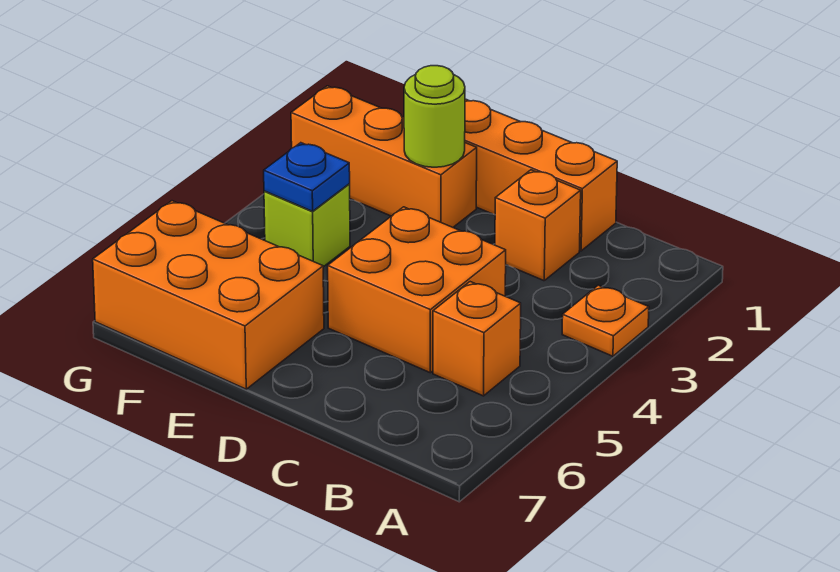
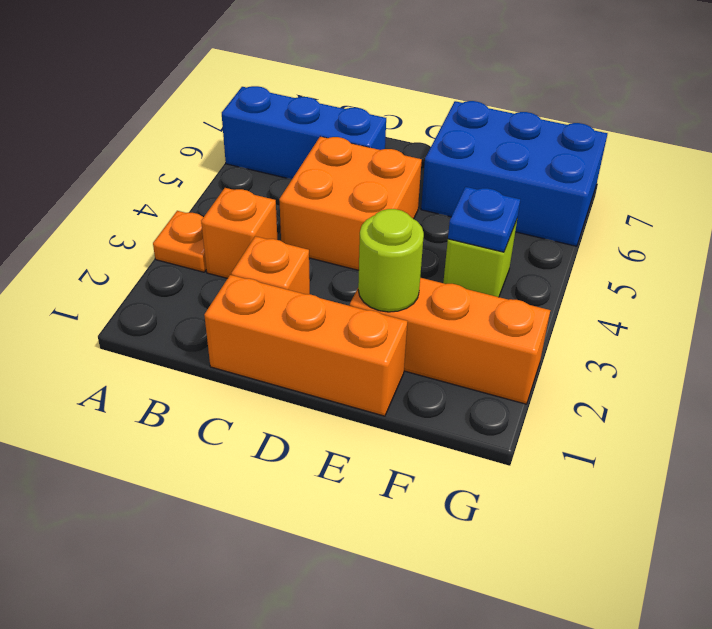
none -> blue 1x3 brick [222,86,386,179]
orange 1x1 brick [433,282,521,396] -> orange 1x1 brick moved to [201,188,277,278]
orange 2x3 brick [93,201,324,389] -> blue 2x3 brick [421,101,608,246]

